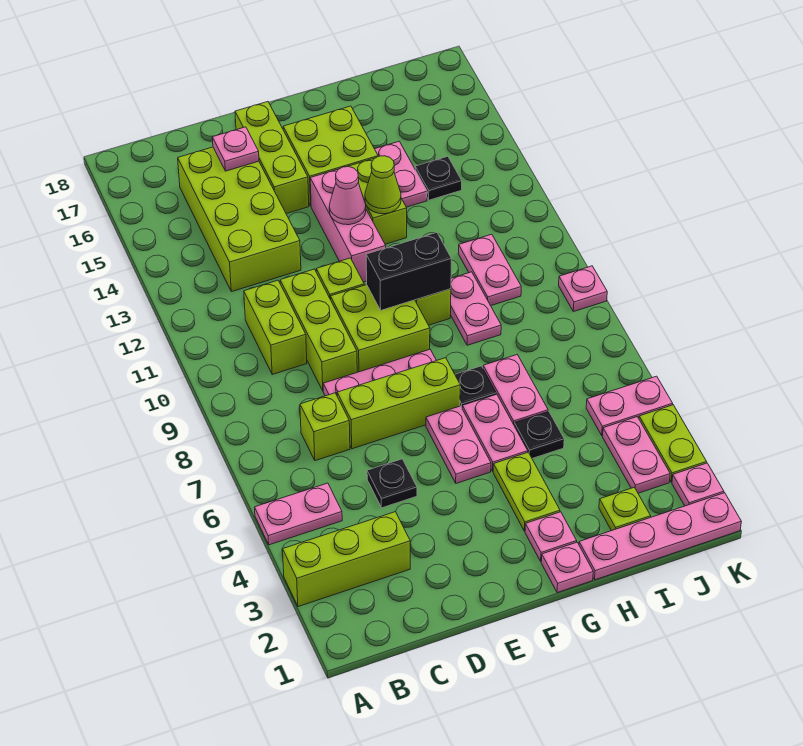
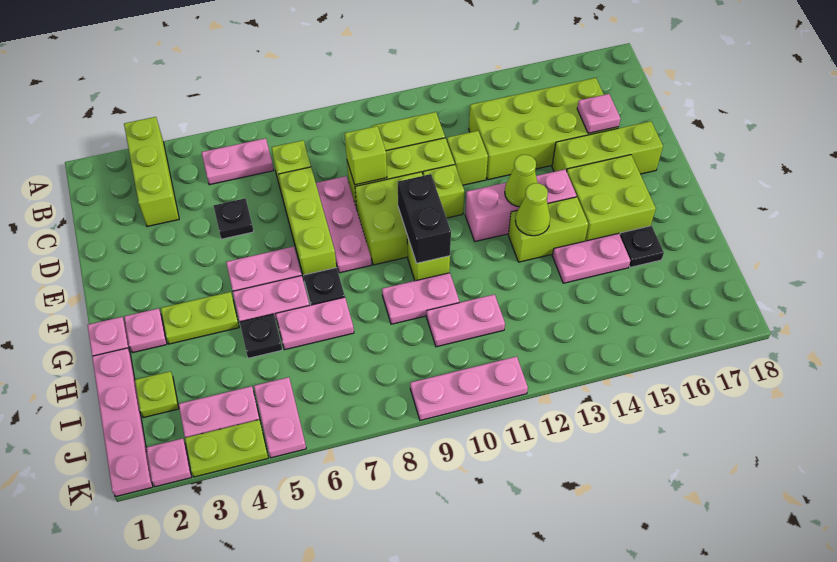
pink 1x2 plate [255,483,342,545] -> pink 1x2 plate turned to [202,138,274,185]
none -> lime 1x1 brick [345,126,387,185]
none -> lime 1x1 brick [447,131,488,185]
pink 1x1 cone [329,167,366,225] -> lime 1x1 cone [505,155,538,207]
black 1x1 plate [415,156,462,200] -> black 1x1 plate moved to [620,226,664,267]
pink 1x1 plate [559,266,607,312] -> pink 1x3 plate [410,357,528,420]

